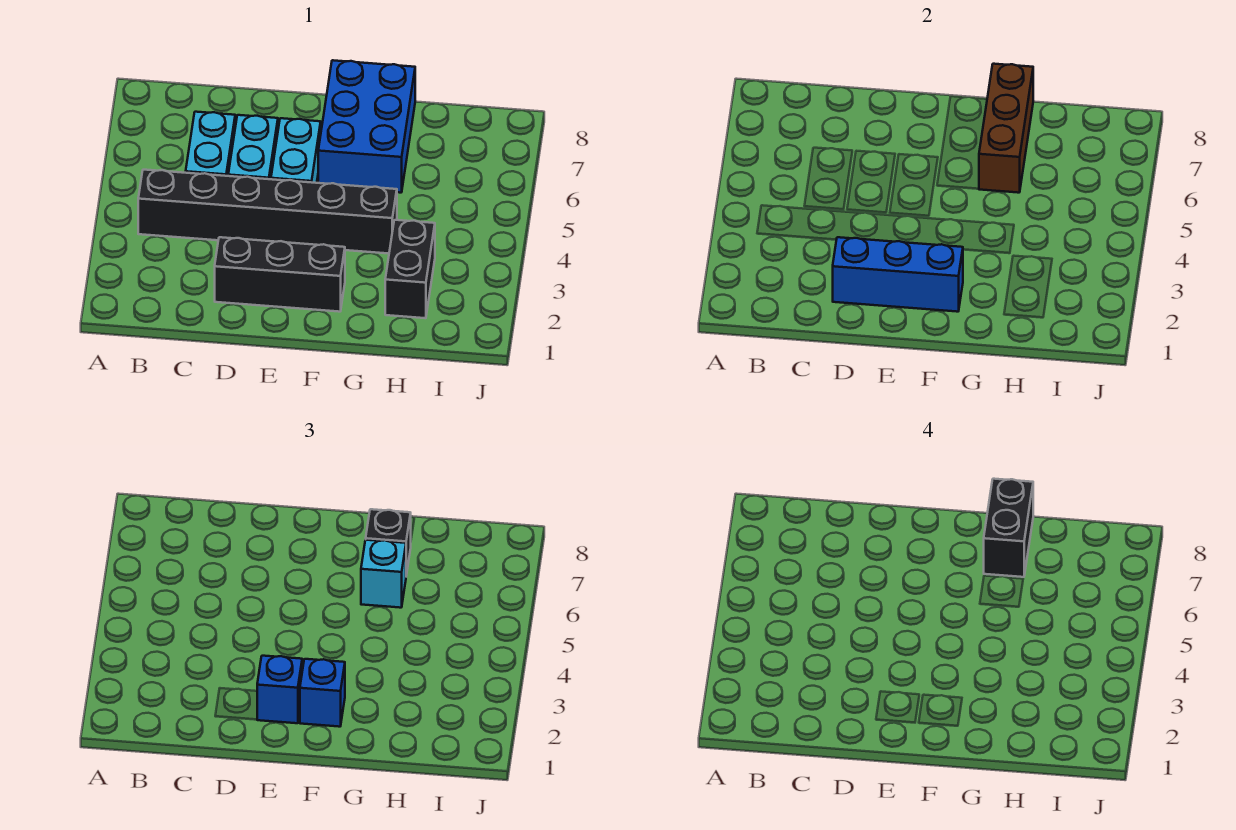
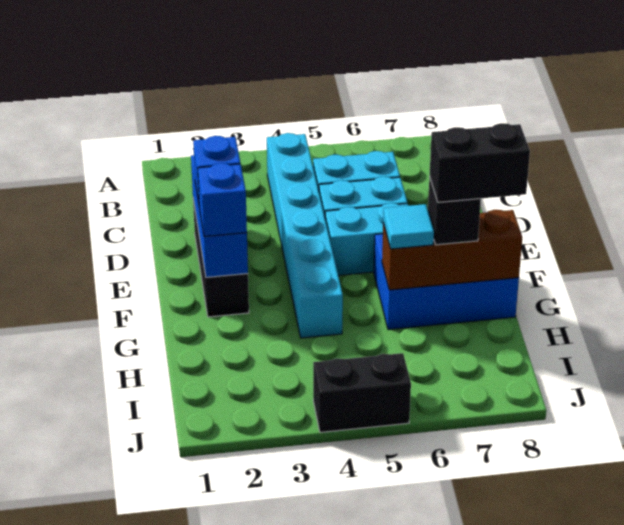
black 1x6 brick [138,170,397,254] -> cyan 1x6 brick [267,133,343,338]
cyan 1x1 brick [361,540,406,608] -> cyan 1x1 tile [383,204,434,249]
black 1x2 brick [385,220,435,318] -> black 1x2 brick moved to [313,353,411,432]

